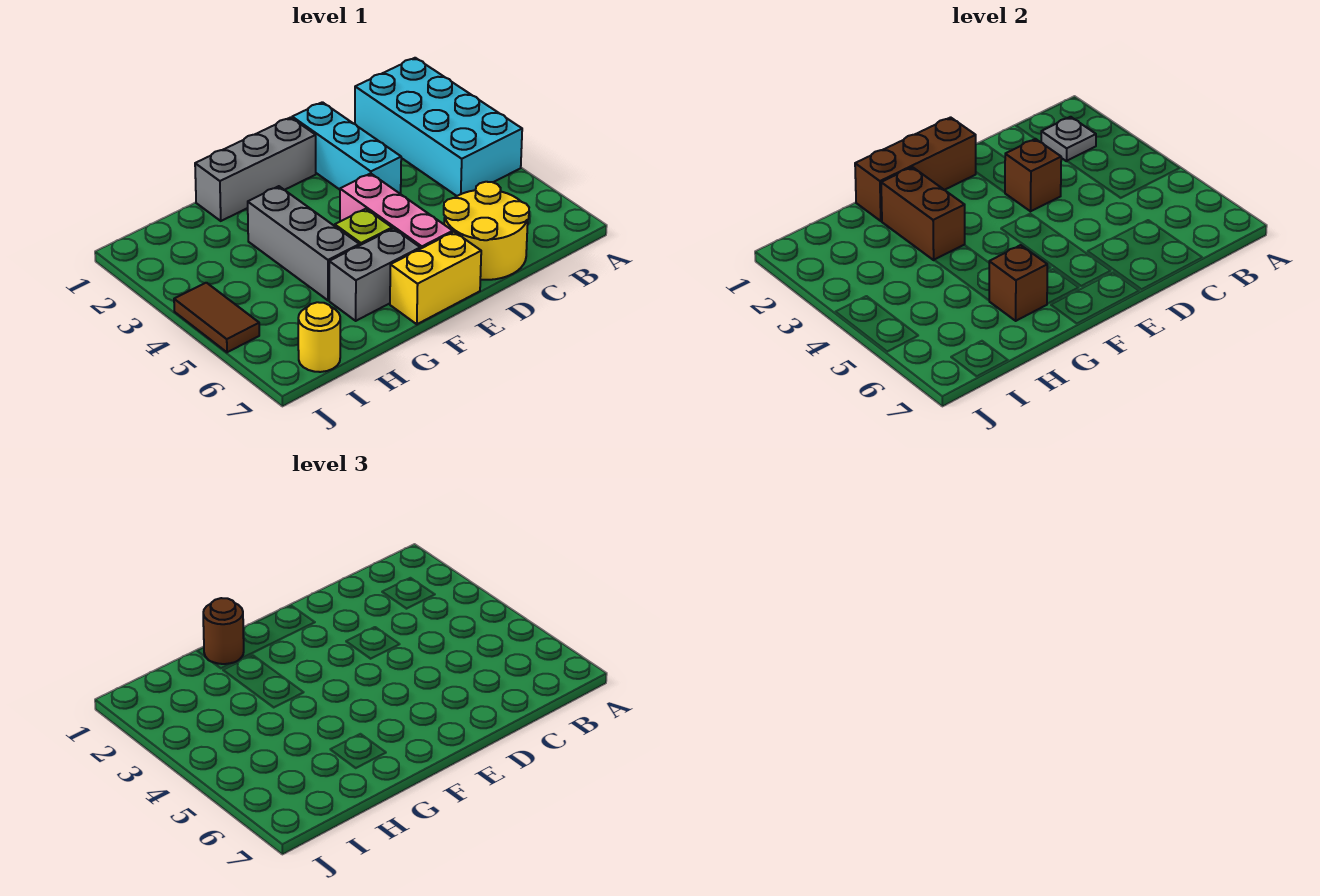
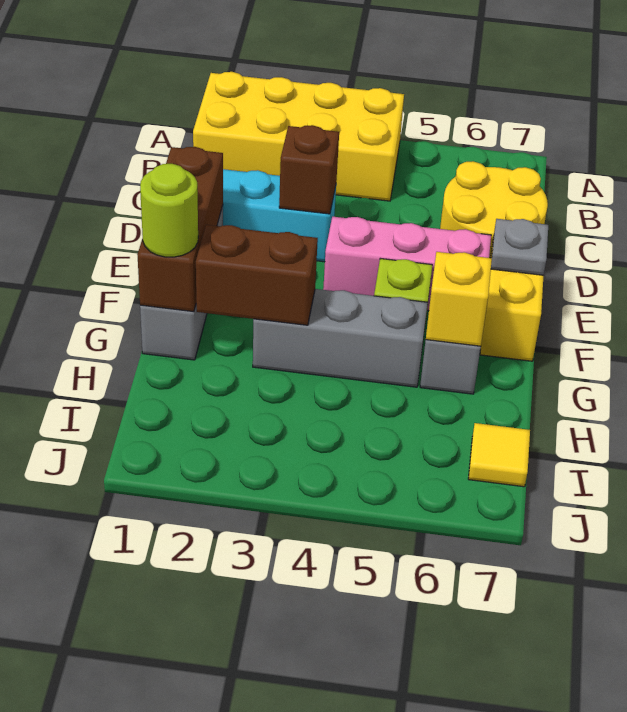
cyan 2x4 brick [355,58,522,196] -> yellow 2x4 brick [193,72,404,201]
grey 1x1 plate [1041,117,1096,161] -> grey 1x1 plate moved to [491,219,548,275]
brown 1x1 round brick [203,598,244,664] -> lime 1x1 round brick [140,164,198,257]
brown 1x1 brick [989,245,1047,321] -> yellow 1x1 brick [426,252,492,346]
yellow 1x1 round brick [298,302,340,372] -> yellow 1x1 tile [468,423,530,487]
brown 1x2 tile [174,283,259,352] -> none

